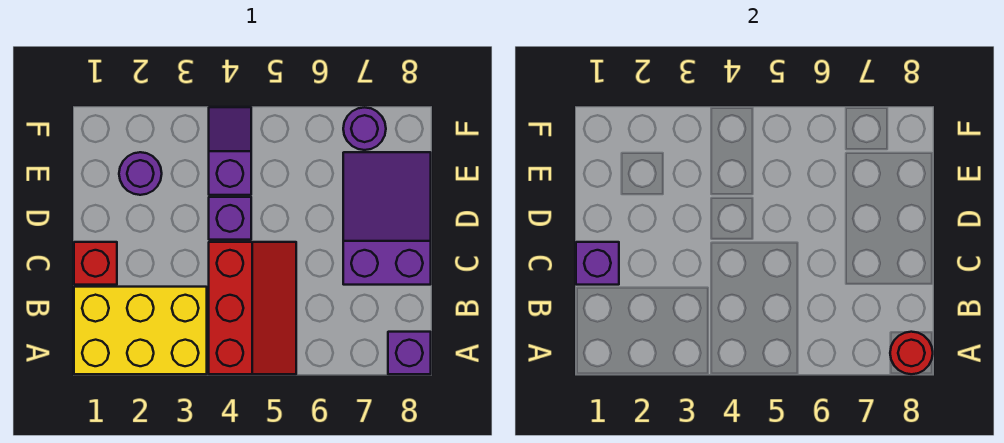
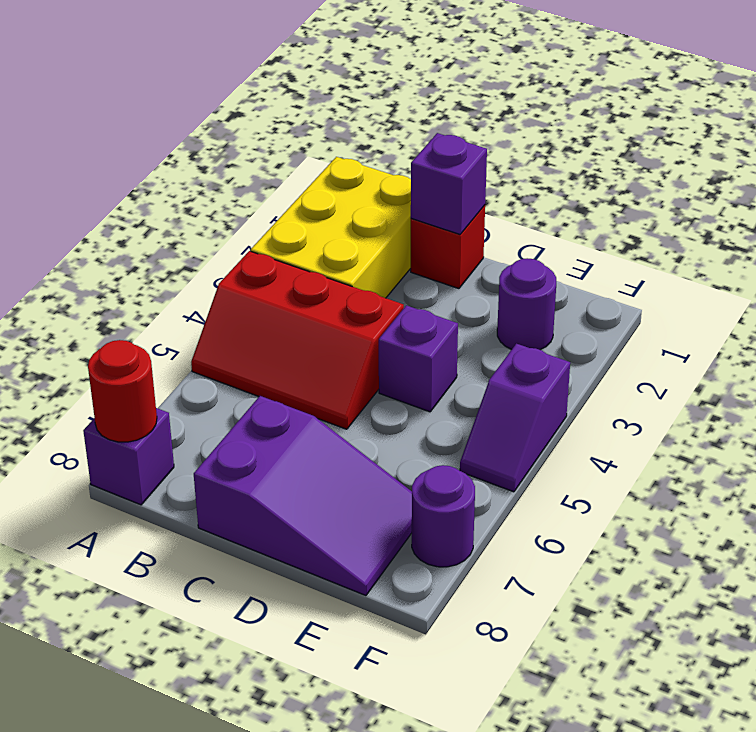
purple 1x2 slope [209,107,251,195] -> purple 1x2 slope turned to [460,344,570,492]

